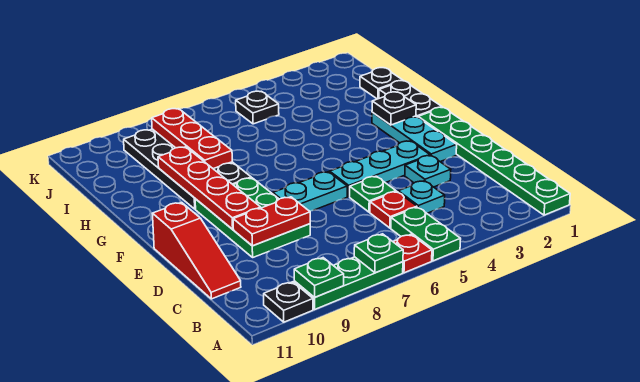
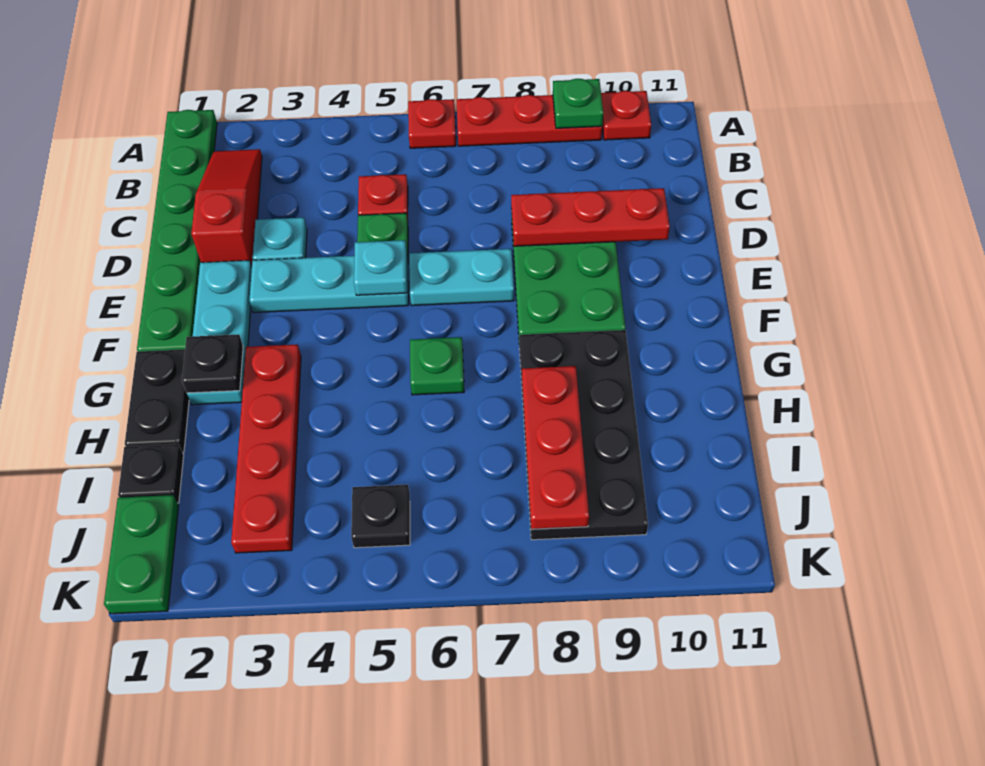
green 1x2 plate [391,207,461,261] -> green 1x2 plate moved to [104,495,179,614]
green 1x3 plate [294,257,403,309] -> red 1x3 plate [457,95,602,146]
green 1x1 plate [354,234,403,273] -> green 1x1 plate moved to [410,337,464,395]
black 1x1 plate [264,282,313,322] -> red 1x1 plate [601,91,651,140]
cyan 1x1 plate [398,181,445,213] -> cyan 1x1 plate moved to [354,240,407,295]
red 1x3 slope [152,202,241,299] -> red 1x3 slope moved to [191,149,262,266]
red 1x2 plate [233,197,310,246] -> red 1x3 plate [511,188,670,246]
red 1x4 plate [158,147,261,229] -> red 1x4 plate moved to [231,344,301,553]

